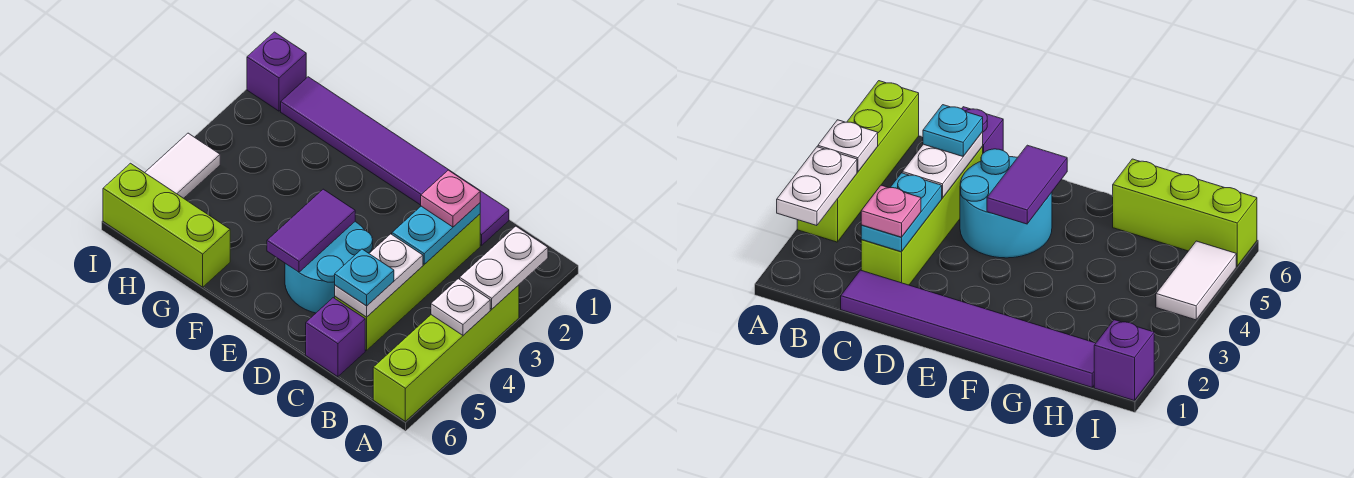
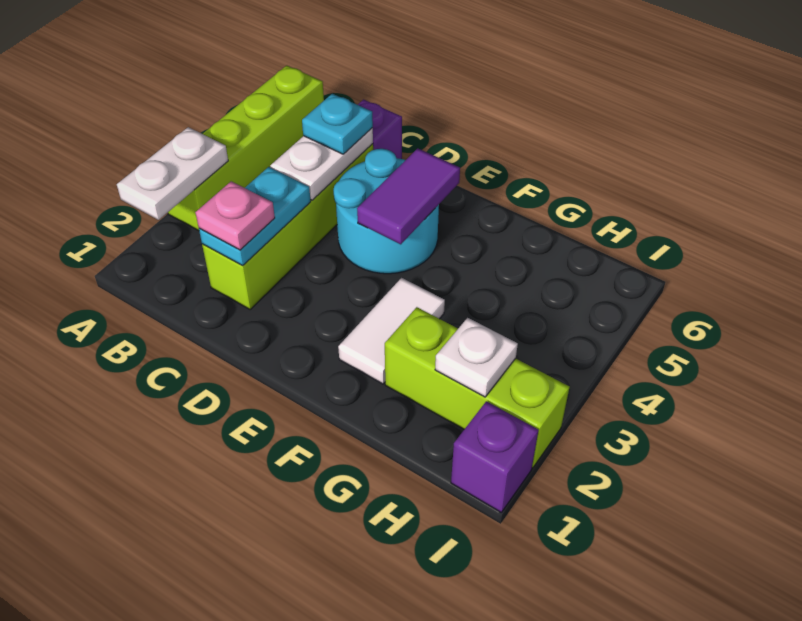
white 1x1 plate [431,279,490,335] -> white 1x1 plate moved to [435,318,518,397]
purple 1x6 tile [281,77,509,245] -> none
lime 1x3 brick [103,163,230,287] -> lime 1x3 brick moved to [385,307,569,468]
white 1x2 tile [145,133,220,198] -> white 1x2 tile moved to [338,278,445,384]

